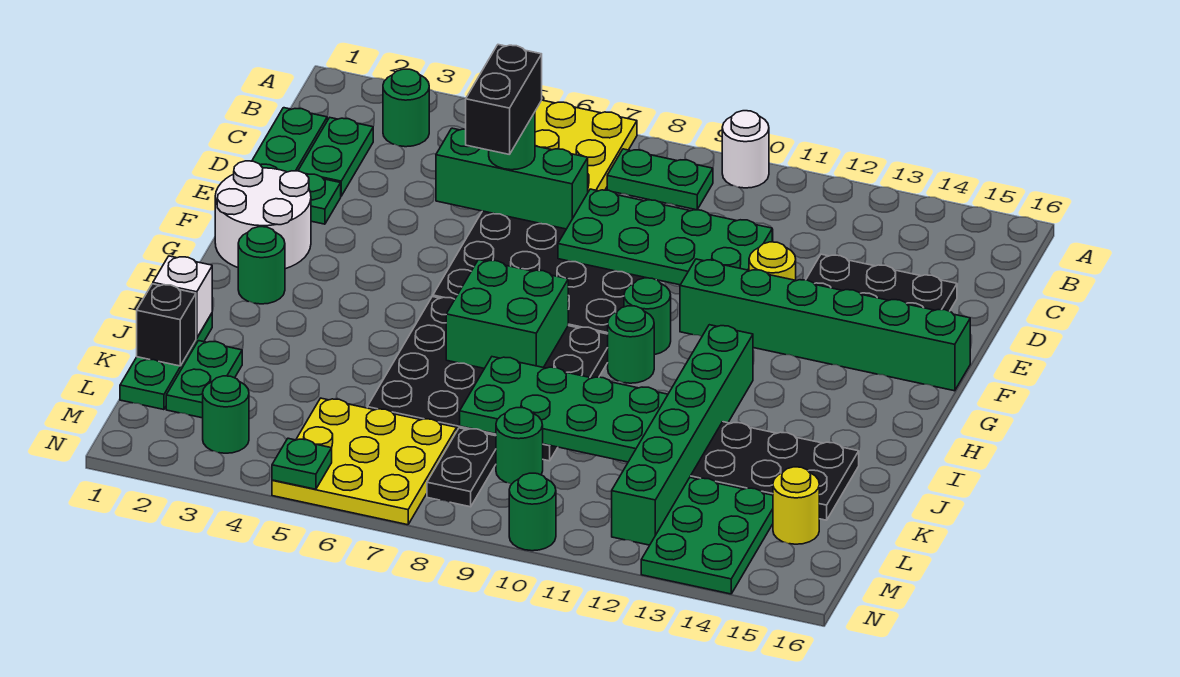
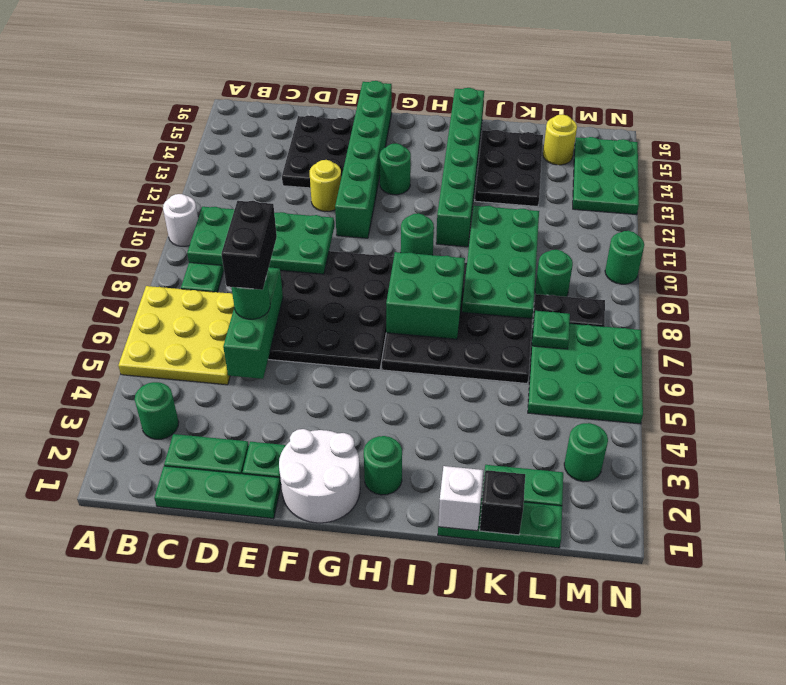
black 1x2 brick [466,45,542,155] -> black 1x2 brick turned to [221,201,277,290]
green 2x4 plate [558,189,772,285] -> green 2x4 plate turned to [187,207,334,274]
green 1x1 round brick [624,278,671,355] -> green 1x1 round brick moved to [380,143,411,195]
green 1x6 brick [612,325,753,545] -> green 1x6 brick turned to [436,88,484,247]
yellow 3x3 plate [272,398,457,525] -> green 3x3 plate [528,323,643,424]
green 2x3 plate [641,478,773,594] -> green 2x3 plate turned to [573,137,639,215]
green 1x1 plate [272,438,332,489] -> green 1x1 plate moved to [532,311,570,349]

